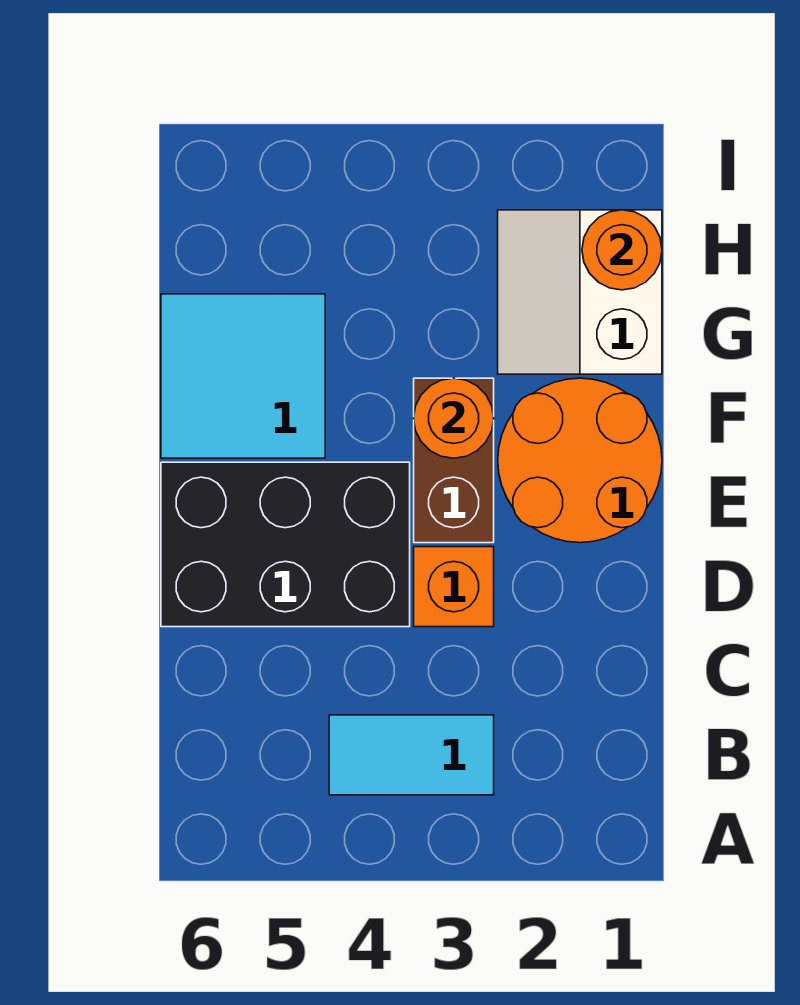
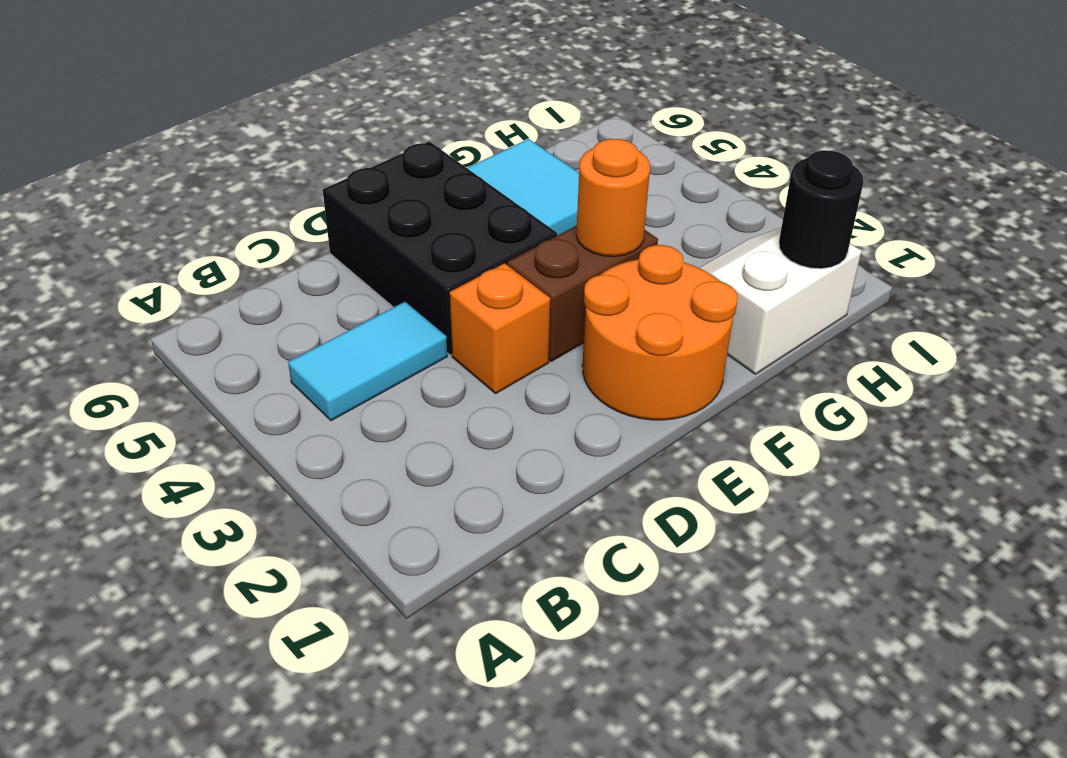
cyan 1x2 tile [329,715,494,795] -> cyan 1x2 tile turned to [288,302,447,421]
orange 1x1 round brick [582,210,662,290] -> black 1x1 round brick [779,150,864,269]

